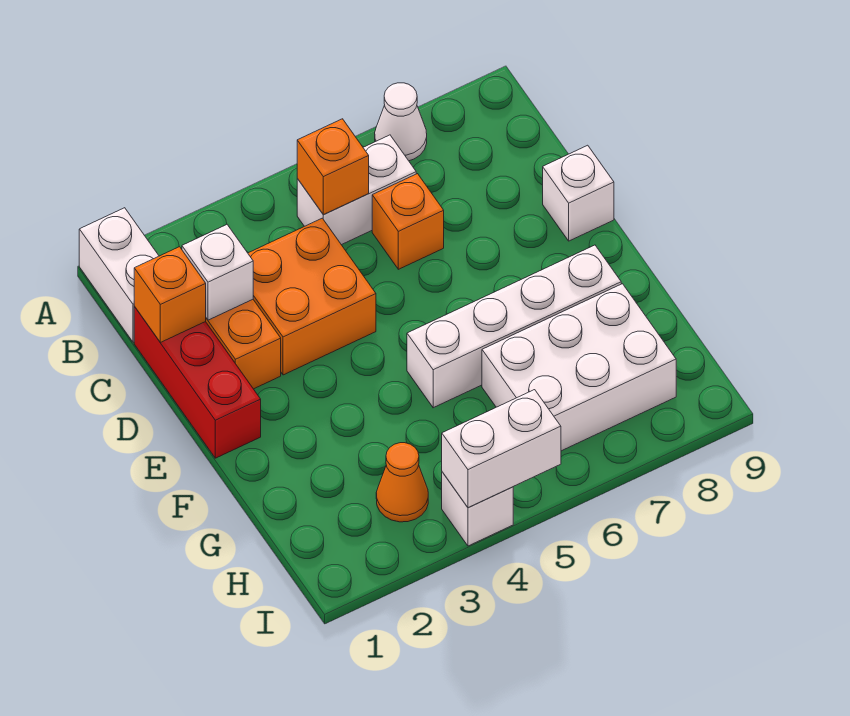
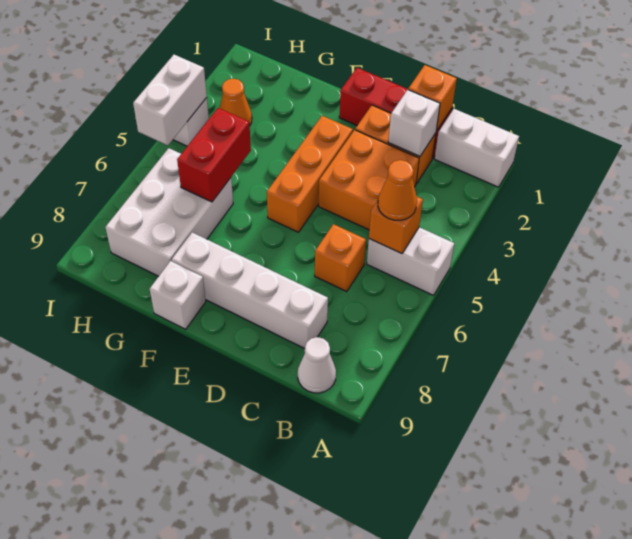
white 1x1 cone [375,83,427,161] -> white 1x1 cone moved to [298,337,336,393]
white 1x2 brick [297,135,416,245] -> white 1x2 brick turned to [367,227,454,295]
none -> orange 1x1 cone [378,160,417,220]
white 1x1 brick [543,145,614,241] -> white 1x1 brick moved to [150,261,206,329]
none -> orange 1x3 brick [267,116,353,232]
white 1x4 brick [407,245,621,408] -> white 1x4 brick turned to [172,232,328,349]
none -> red 1x2 brick [177,108,251,202]

